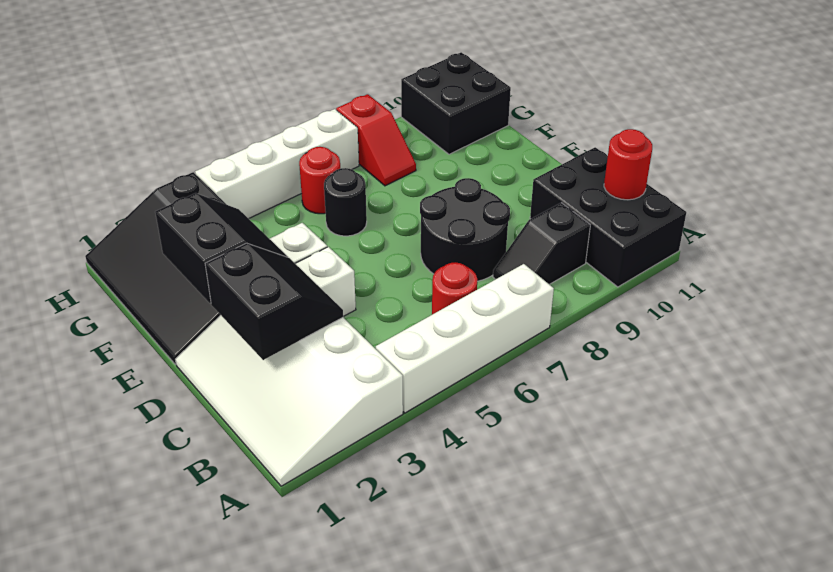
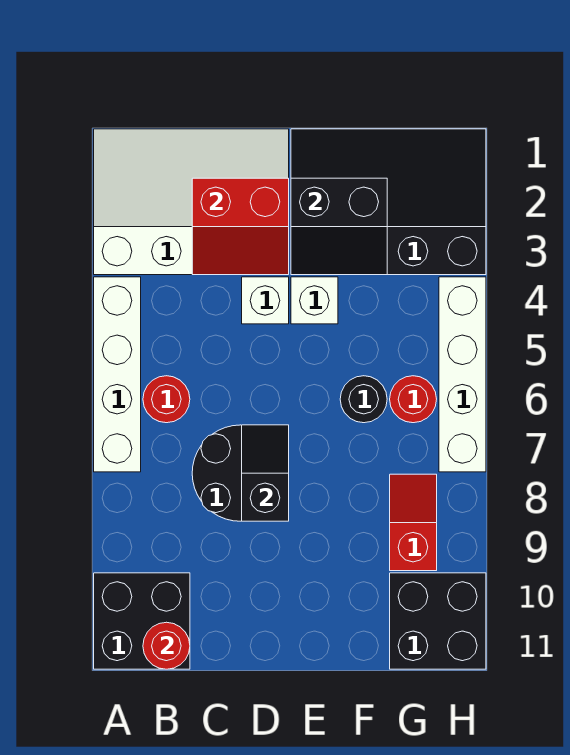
black 2x3 brick [530,147,686,287] -> black 2x2 brick [94,573,190,669]
black 1x2 slope [493,203,590,284] -> black 1x2 slope moved to [242,425,289,521]
black 2x2 slope [205,243,343,360] -> red 2x2 slope [192,178,289,275]
red 1x2 slope [336,94,416,186] -> red 1x2 slope turned to [390,474,437,571]

